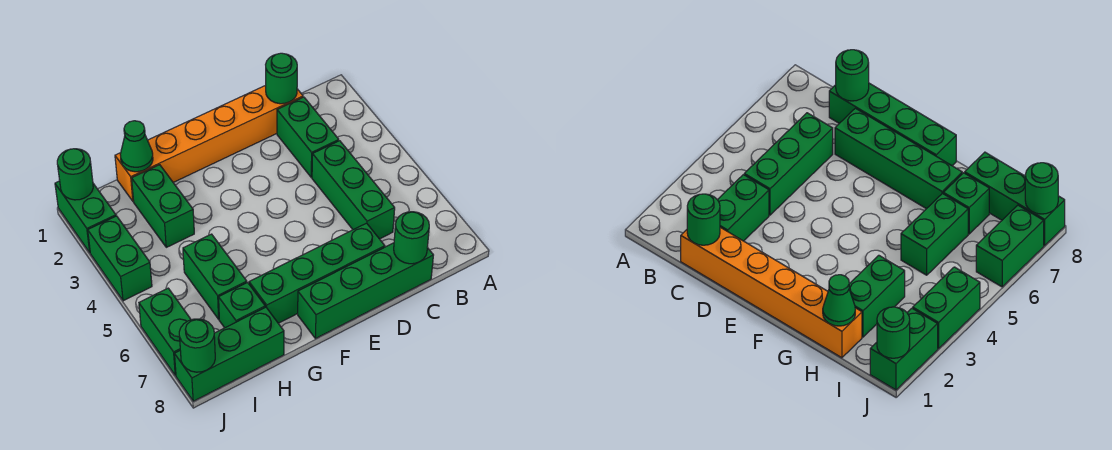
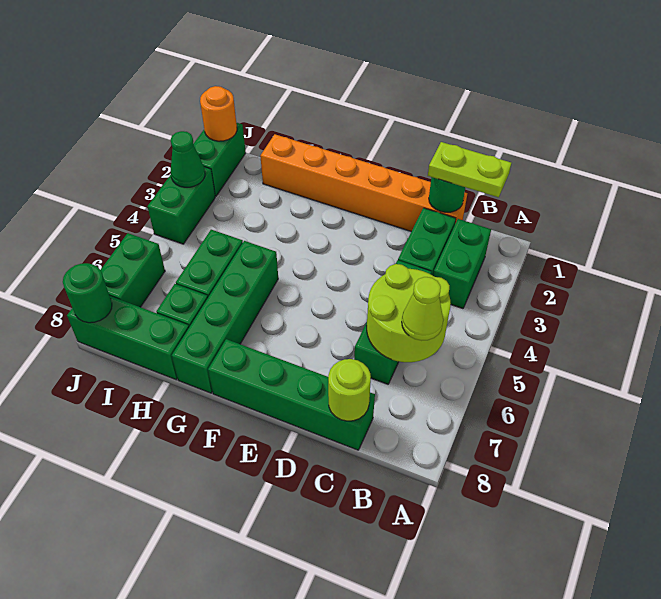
none -> lime 1x2 plate [428,142,511,197]
none -> lime 2x2 round brick [367,264,451,362]
none -> lime 1x1 cone [402,277,443,341]
green 1x1 round brick [394,212,429,264] -> lime 1x1 round brick [328,359,371,421]
green 1x4 brick [249,223,385,323] -> green 1x4 brick turned to [172,241,278,393]
green 1x1 cone [120,121,153,172] -> green 1x1 cone moved to [171,131,205,187]
green 1x2 brick [132,165,194,247] -> green 1x2 brick moved to [433,219,491,309]
green 1x1 round brick [57,149,93,200] -> orange 1x1 round brick [200,86,237,141]

